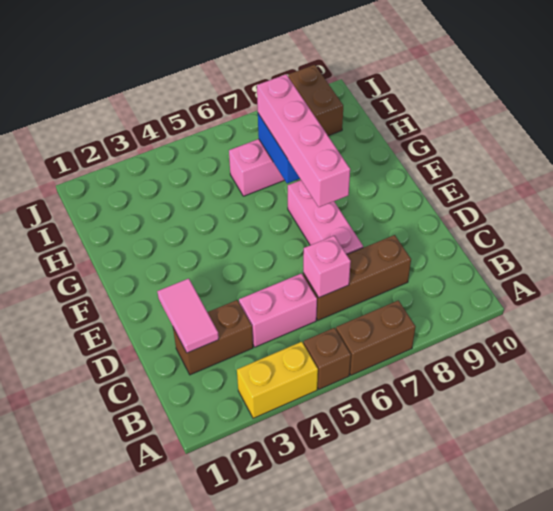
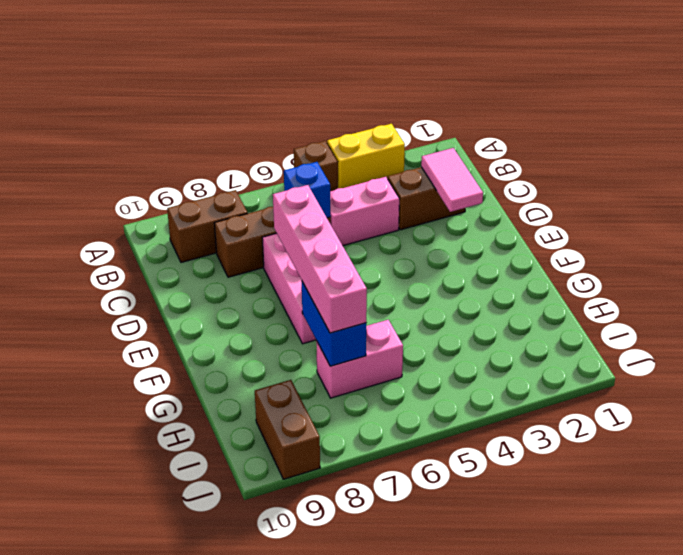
brown 1x2 brick [336,300,416,375] -> brown 1x2 brick moved to [167,190,248,262]
pink 1x1 brick [303,236,351,298] -> blue 1x1 brick [284,162,331,218]

